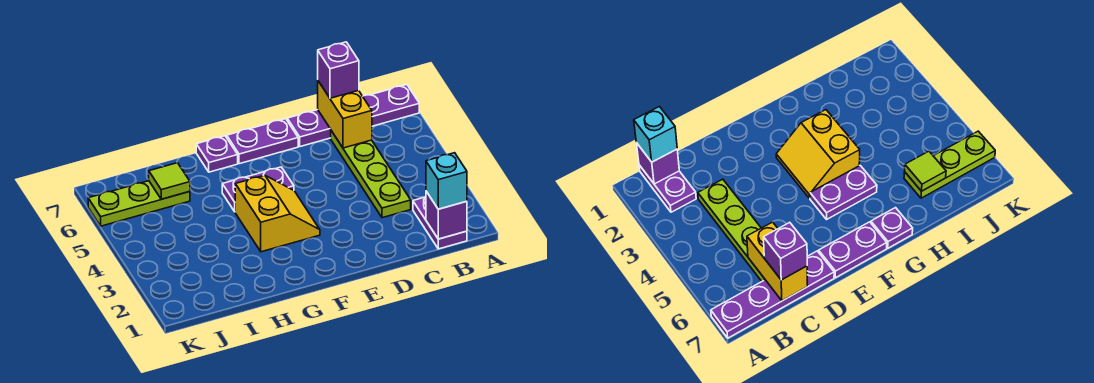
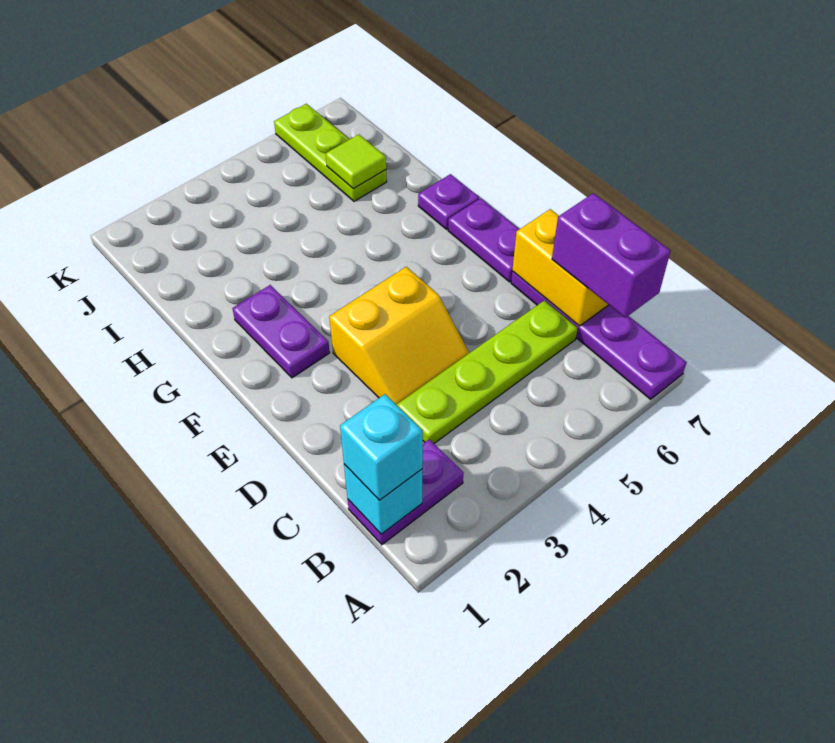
purple 1x1 brick [426,191,467,239] -> cyan 1x1 brick [344,464,422,534]
yellow 1x2 brick [318,81,372,148] -> yellow 1x2 brick turned to [512,209,608,326]
purple 1x1 brick [318,42,359,98] -> purple 1x2 brick [552,193,671,318]
yellow 2x2 slope [235,175,320,252] -> yellow 2x2 slope moved to [329,267,469,405]
purple 1x2 plate [222,167,294,212] -> purple 1x2 plate moved to [233,285,330,378]

